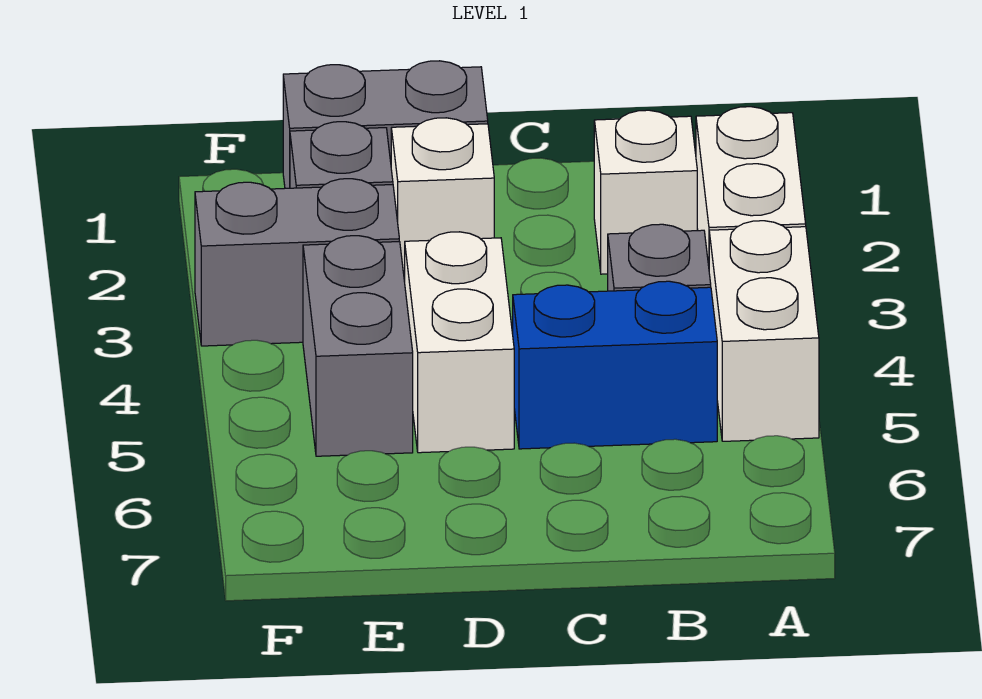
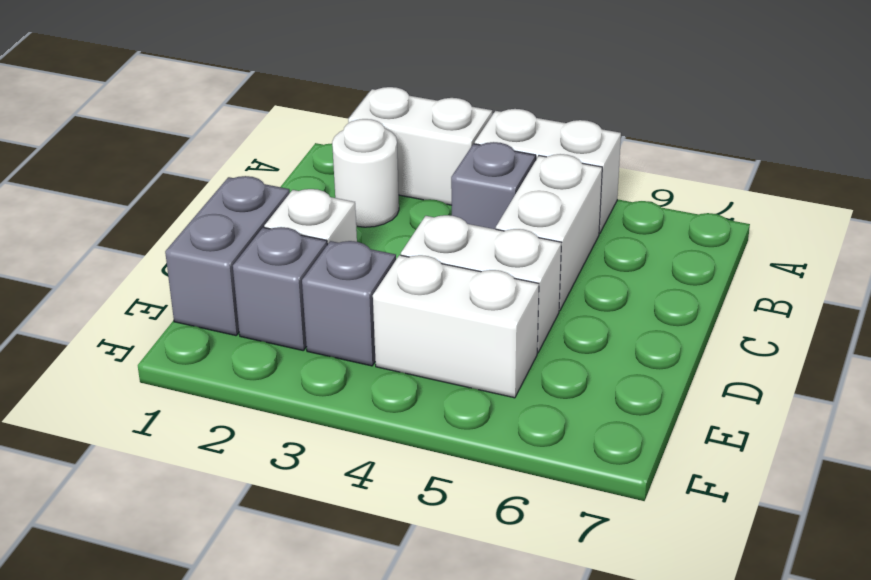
white 1x1 brick [594,110,697,274] -> white 1x1 round brick [332,119,399,227]
blue 1x2 brick [513,281,717,449] -> white 1x2 brick [496,154,602,311]
grey 1x2 brick [195,179,399,346] -> grey 1x1 brick [302,241,396,366]
grey 1x2 brick [303,236,413,456] -> white 1x2 brick [373,255,539,398]

